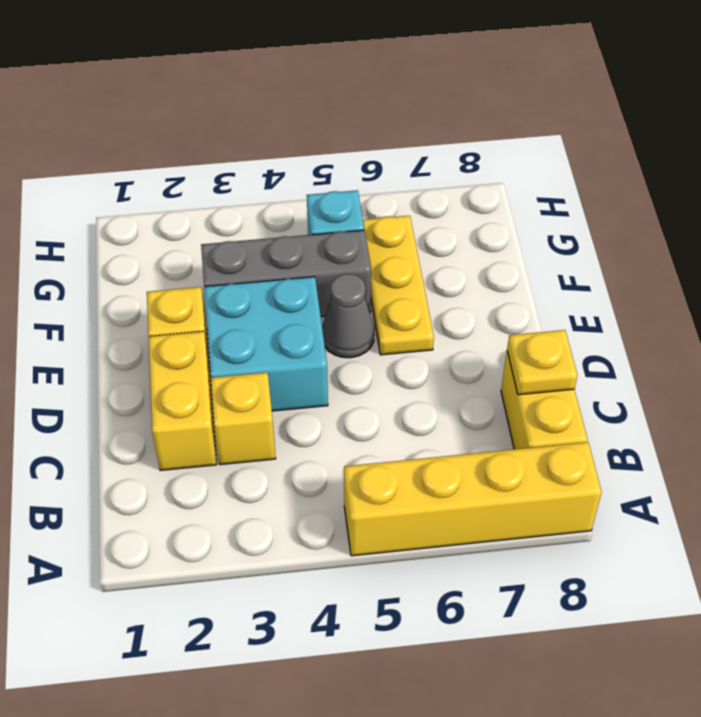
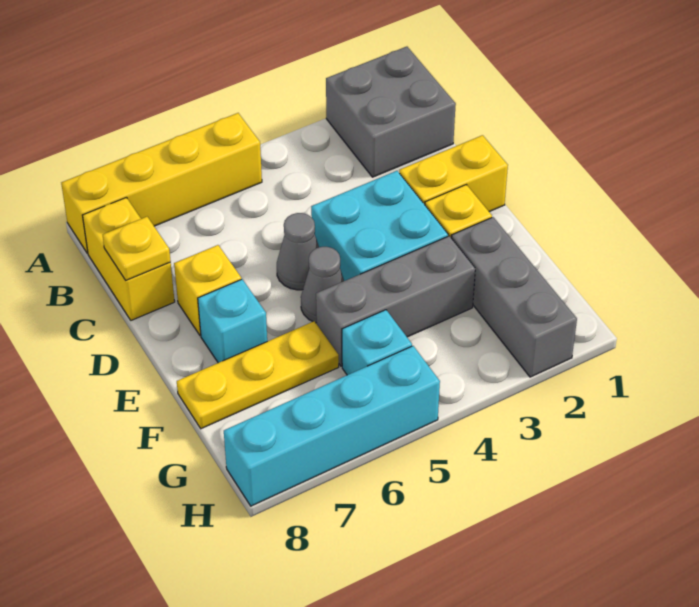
none -> grey 2x2 brick [326,47,456,177]
yellow 1x2 brick [148,331,217,470] -> yellow 1x2 brick turned to [399,135,508,212]
yellow 1x1 brick [211,372,276,465] -> yellow 1x1 brick moved to [174,245,241,336]
none -> grey 1x1 cone [277,213,319,290]
yellow 1x3 plate [363,216,434,355] -> yellow 1x3 plate turned to [177,321,339,429]
none -> cyan 1x1 brick [198,279,267,363]
none -> grey 1x3 brick [451,217,577,377]
none -> cyan 1x4 brick [224,346,440,506]

